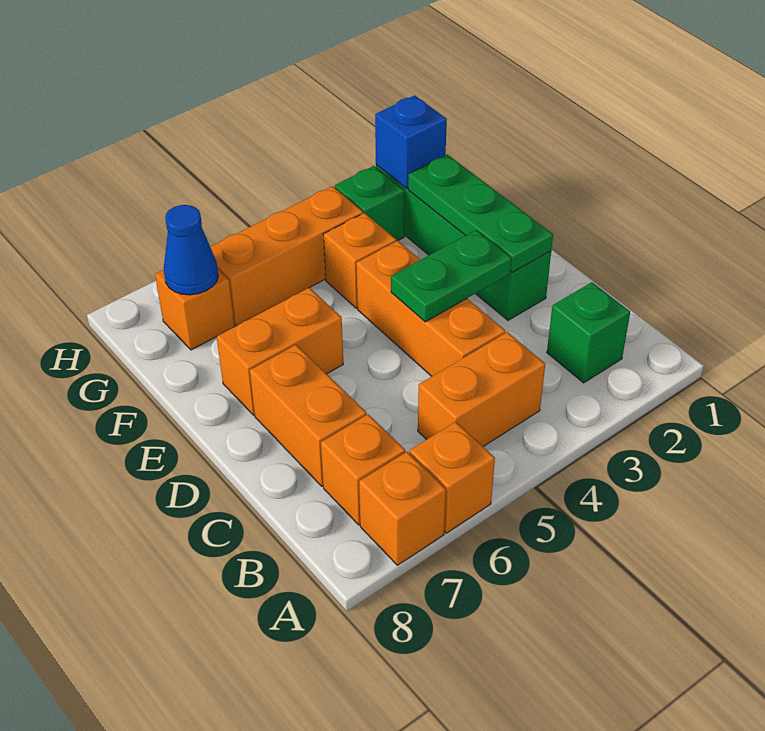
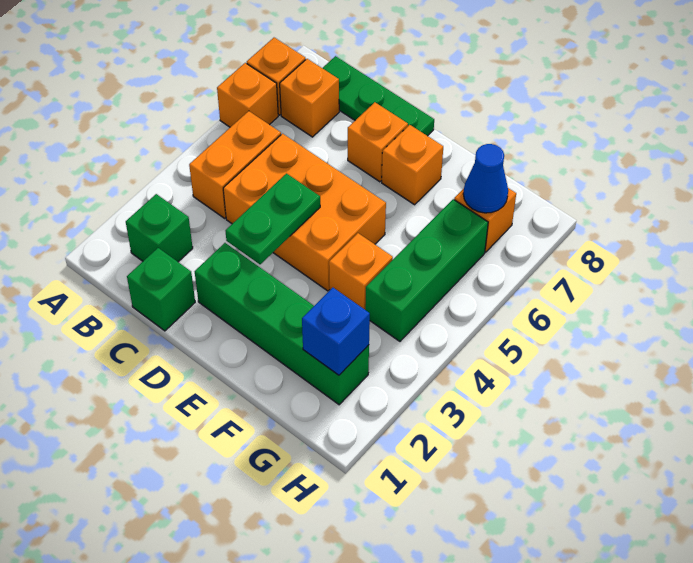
orange 1x3 brick [356,241,505,376] -> orange 2x3 brick [223,134,386,291]
orange 1x2 brick [250,345,367,486] -> orange 1x1 brick [348,102,408,182]
green 1x3 plate [408,155,553,272] -> green 1x3 plate moved to [323,56,434,136]
orange 1x2 brick [217,288,343,415] -> orange 1x1 brick [382,125,443,205]
green 1x1 brick [335,166,405,241] -> green 1x1 brick moved to [127,248,195,331]
orange 1x3 brick [210,186,363,326] -> green 1x3 brick [365,199,488,341]

